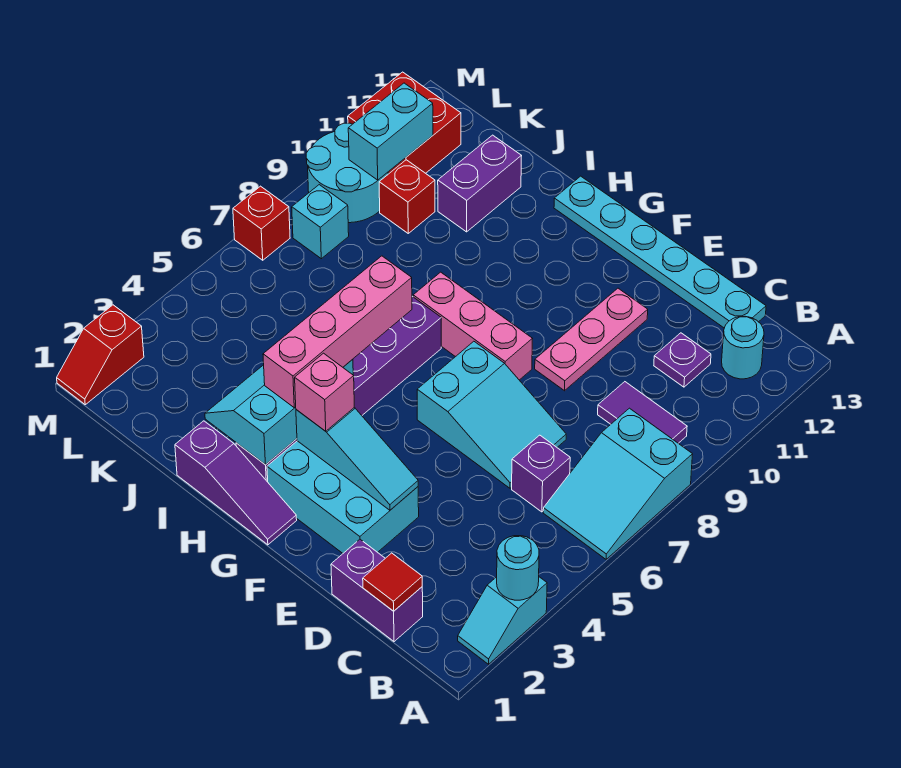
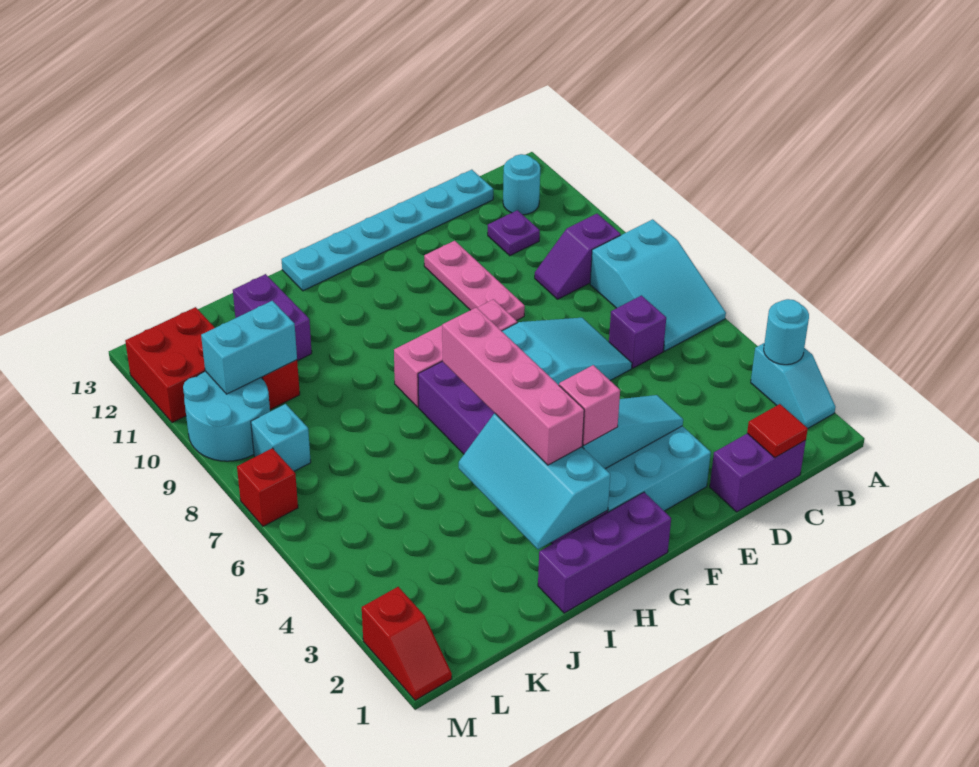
purple 1x2 tile [598,382,687,443] -> purple 1x2 slope [535,214,621,299]
purple 1x3 slope [175,421,297,545] -> purple 1x3 brick [538,492,671,613]
cyan 1x2 brick [348,83,433,180] -> cyan 1x2 brick turned to [201,301,297,394]

